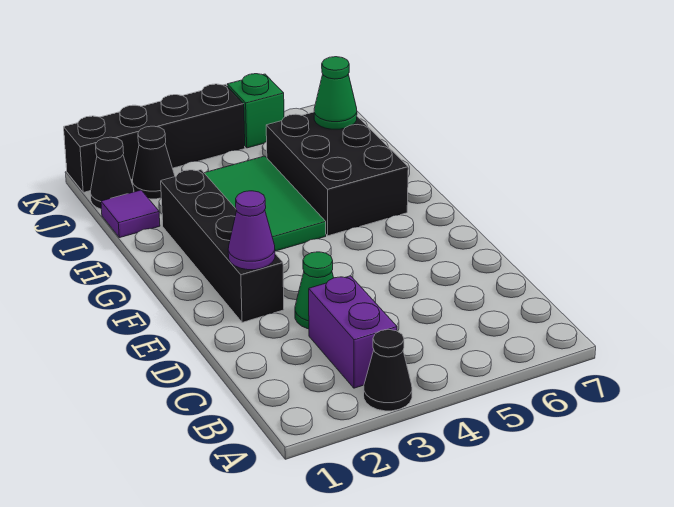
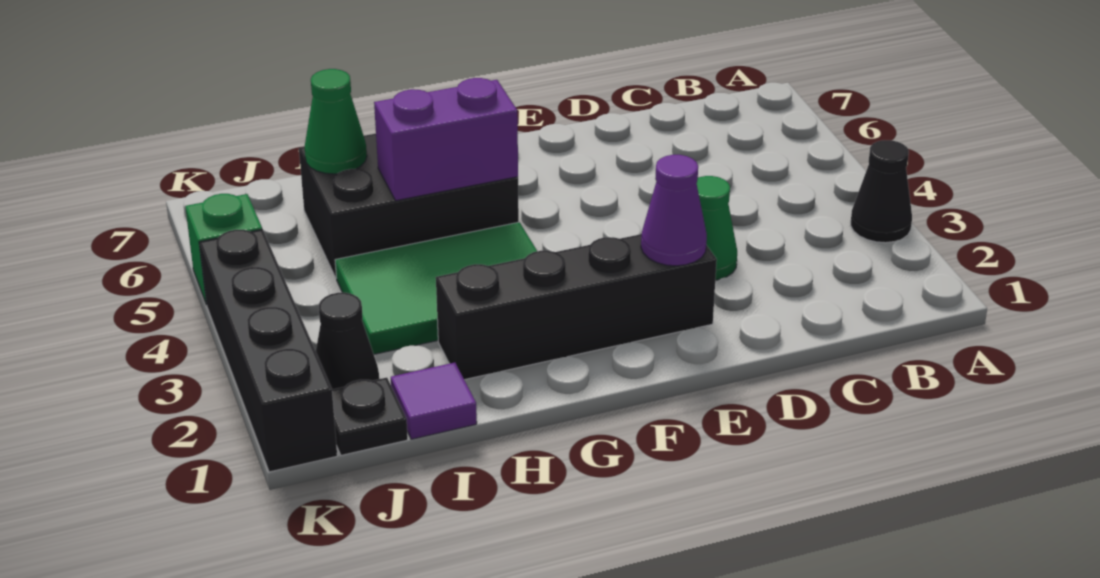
purple 1x2 brick [309,276,397,388] -> purple 1x2 brick moved to [374,78,518,201]
black 1x1 cone [90,137,134,209] -> black 1x1 plate [332,378,408,455]

